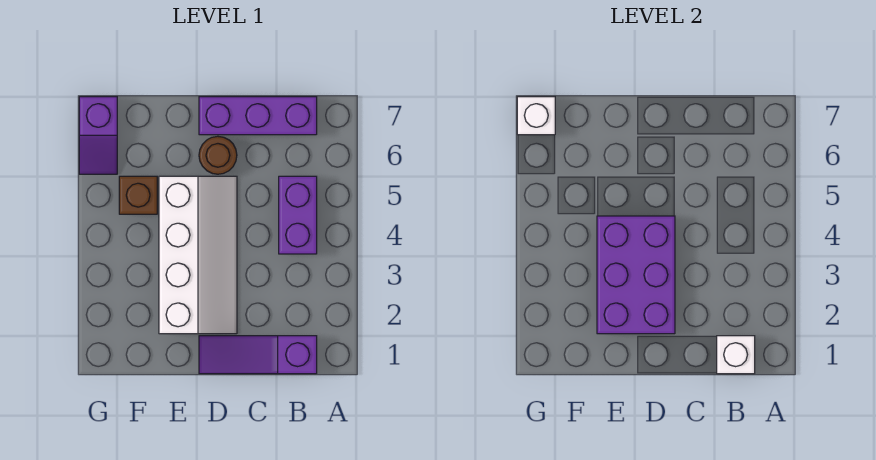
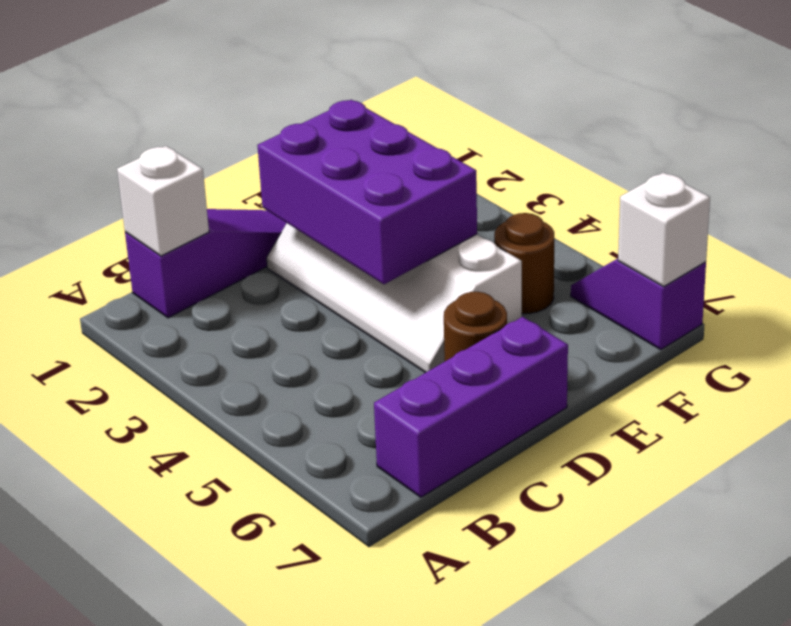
purple 1x2 brick [279,176,317,254] -> none
brown 1x1 brick [119,176,157,214] -> brown 1x1 round brick [494,213,554,314]

